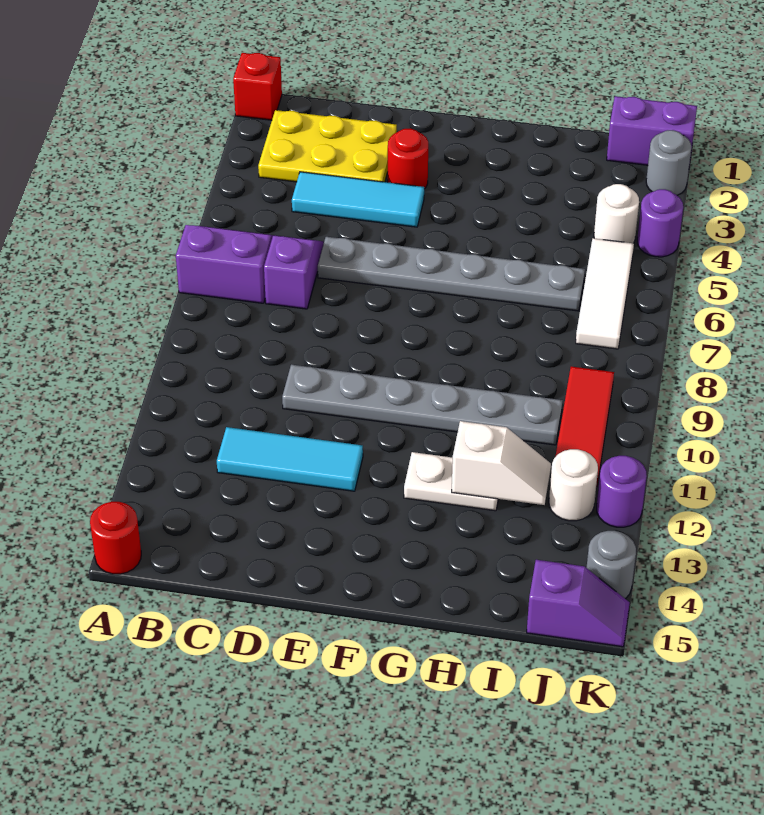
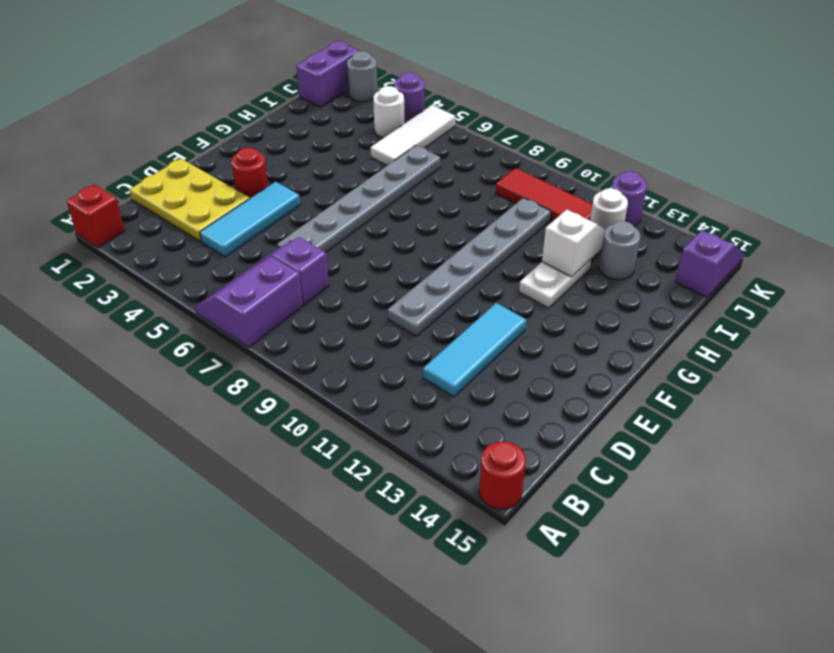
yellow 2x3 plate [258,110,397,182] -> yellow 2x3 plate turned to [130,158,250,242]
white 1x3 tile [576,238,634,349] -> white 1x3 tile turned to [371,105,455,165]
grey 1x1 round brick [587,531,636,599] -> grey 1x1 round brick moved to [599,221,641,280]

